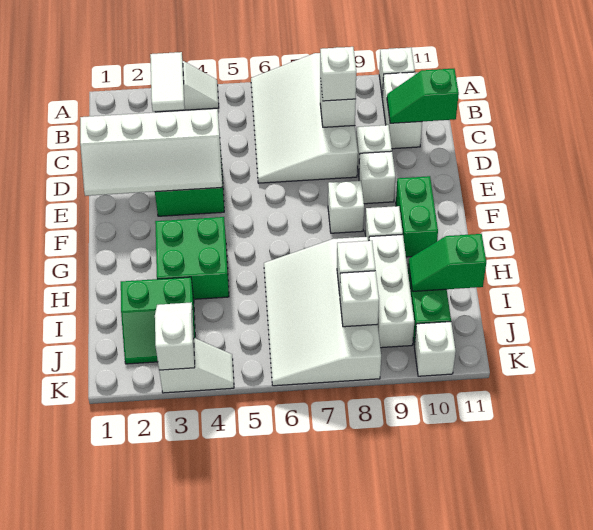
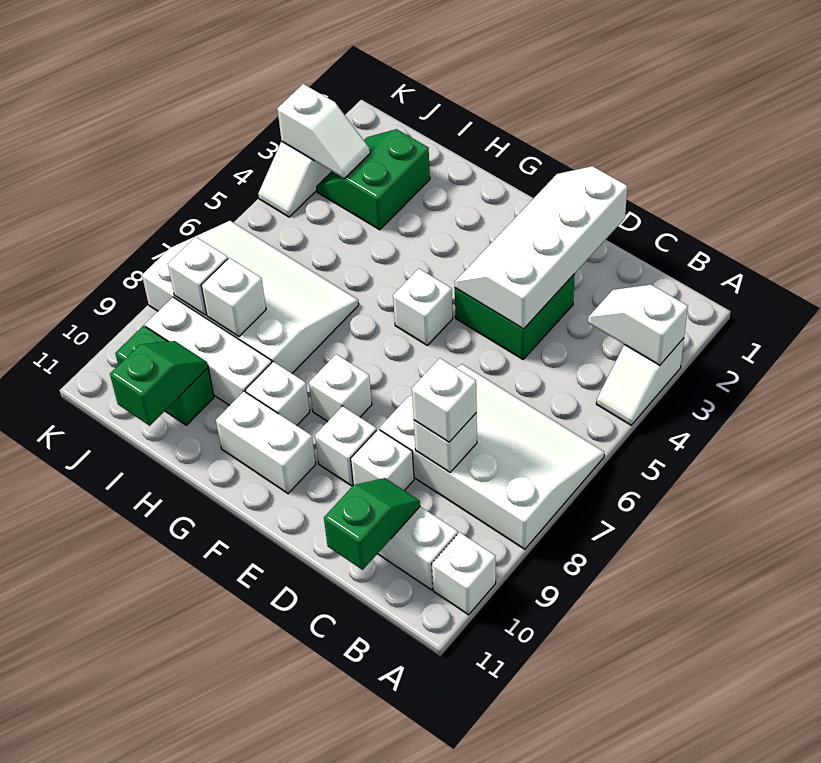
white 1x2 tile [150,52,185,112] -> white 1x2 slope [588,285,688,365]
green 1x2 brick [396,176,438,257] -> white 1x2 brick [216,391,316,494]
green 2x2 brick [155,217,229,299] -> none
white 1x1 brick [414,322,456,376] -> white 1x1 brick moved to [393,269,453,345]

